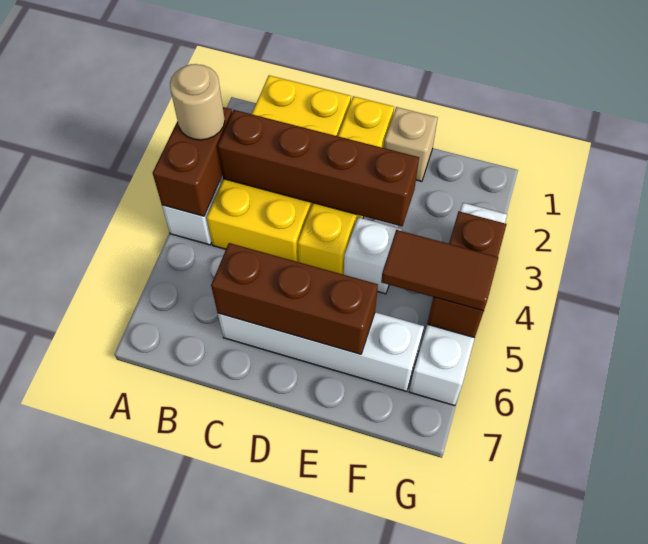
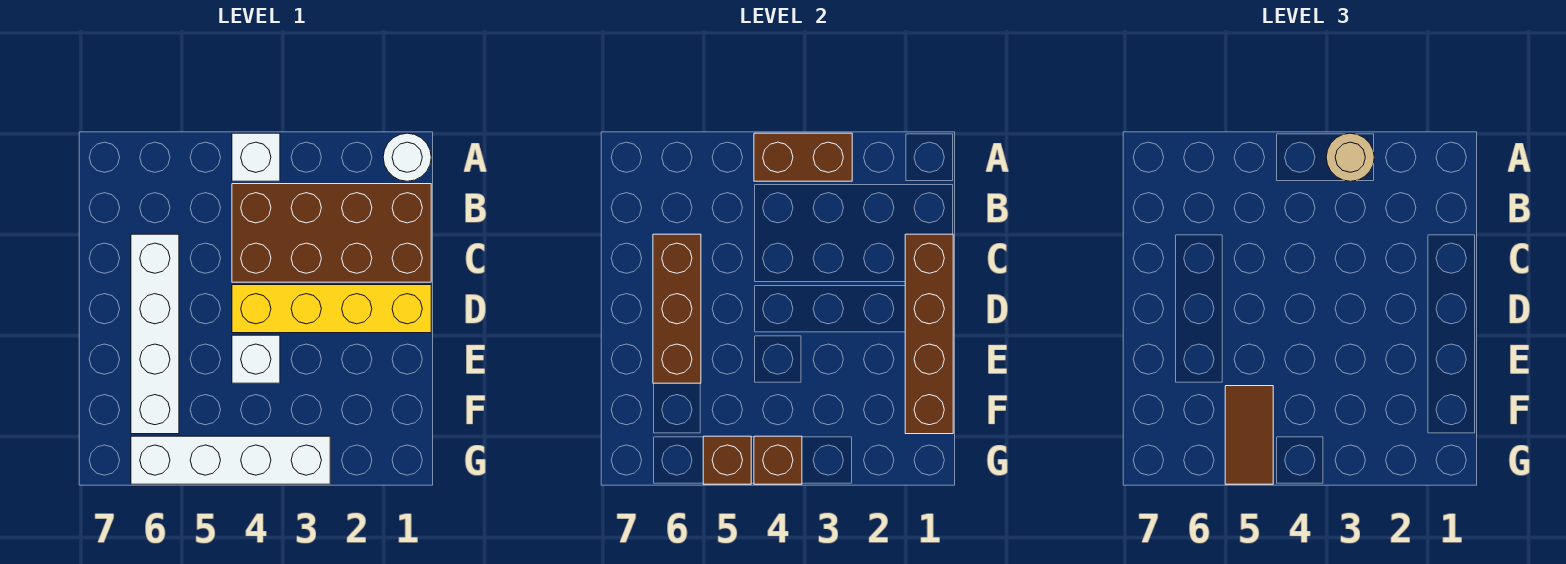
none -> white 1x1 round brick [383,133,431,181]
yellow 2x4 brick [207,75,351,262] -> brown 2x4 brick [232,184,431,282]
brown 1x4 brick [218,110,419,226] -> brown 1x4 brick moved to [905,234,953,434]
tan 1x1 brick [384,107,438,181] -> none

